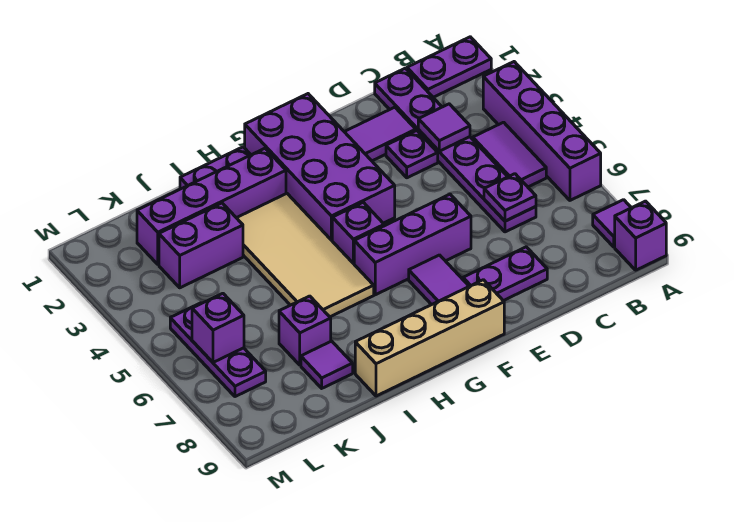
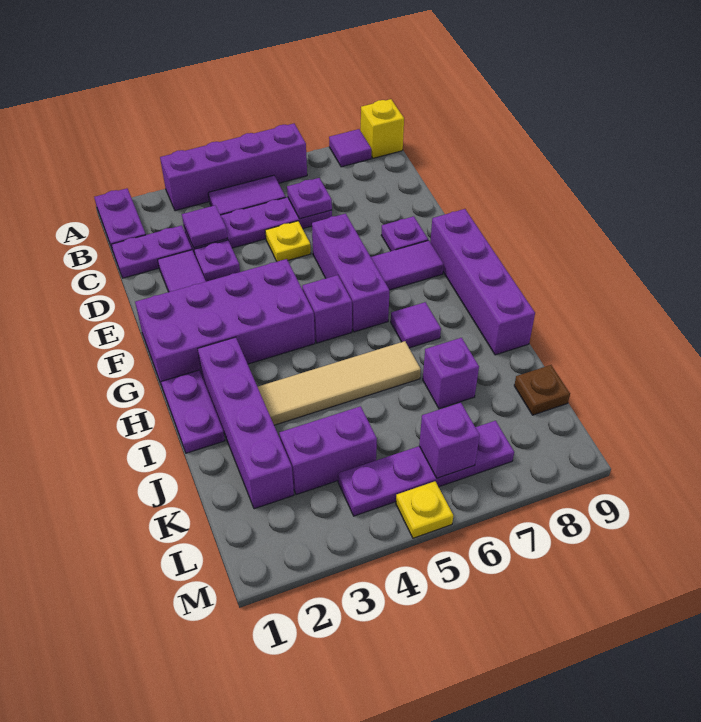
purple 1x1 brick [615,201,666,270] -> yellow 1x1 brick [361,99,404,158]
none -> yellow 1x1 plate [265,221,311,261]
purple 1x2 plate [463,247,547,301] -> purple 1x1 plate [381,216,428,251]
tan 1x4 brick [355,280,504,396] -> purple 1x4 brick [430,209,535,355]
tan 2x4 tile [237,193,374,317] -> tan 1x4 tile [258,341,421,425]
purple 1x2 brick [159,203,243,288] -> purple 1x2 brick turned to [279,406,377,495]
purple 1x1 tile [301,341,353,388] -> purple 1x1 tile moved to [391,302,441,348]
none -> brown 1x1 plate [514,365,570,415]
purple 1x3 plate [170,303,266,397] -> purple 1x4 plate [338,421,514,516]
none -> yellow 1x1 plate [396,481,453,538]

